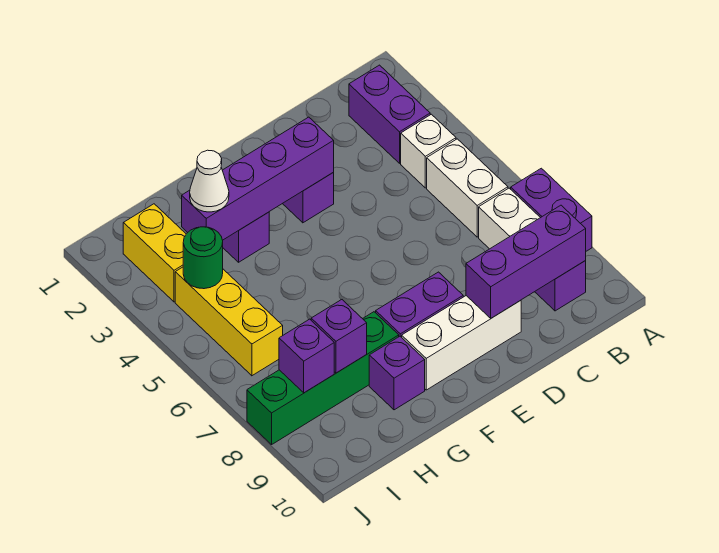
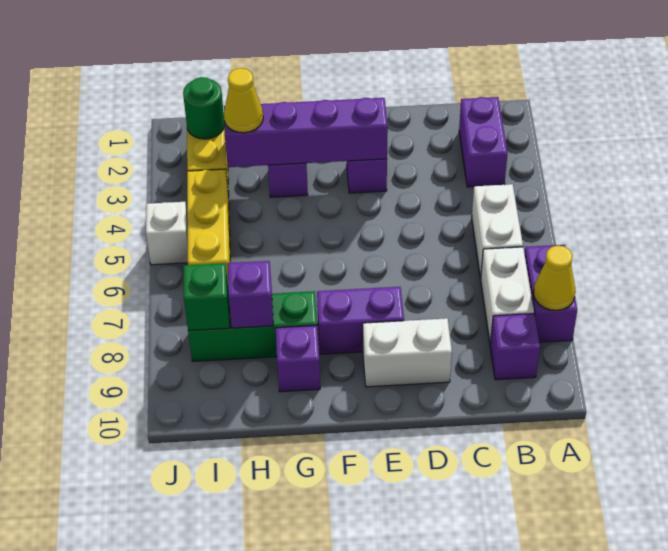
none -> yellow 1x1 cone [534,246,575,310]
white 1x1 brick [401,114,456,188] -> white 1x1 brick moved to [146,202,188,265]
purple 1x3 brick [466,205,586,318] -> none
white 1x3 brick [402,296,521,390] -> white 1x2 brick [363,318,452,387]
green 1x4 brick [247,312,399,445] -> green 1x3 brick [188,291,317,361]
white 1x1 cone [190,150,229,212] -> yellow 1x1 cone [224,68,263,133]
green 1x1 round brick [183,227,223,289] -> green 1x1 round brick moved to [183,77,224,139]
purple 1x1 brick [279,319,334,393] -> green 1x1 brick [184,263,230,331]

